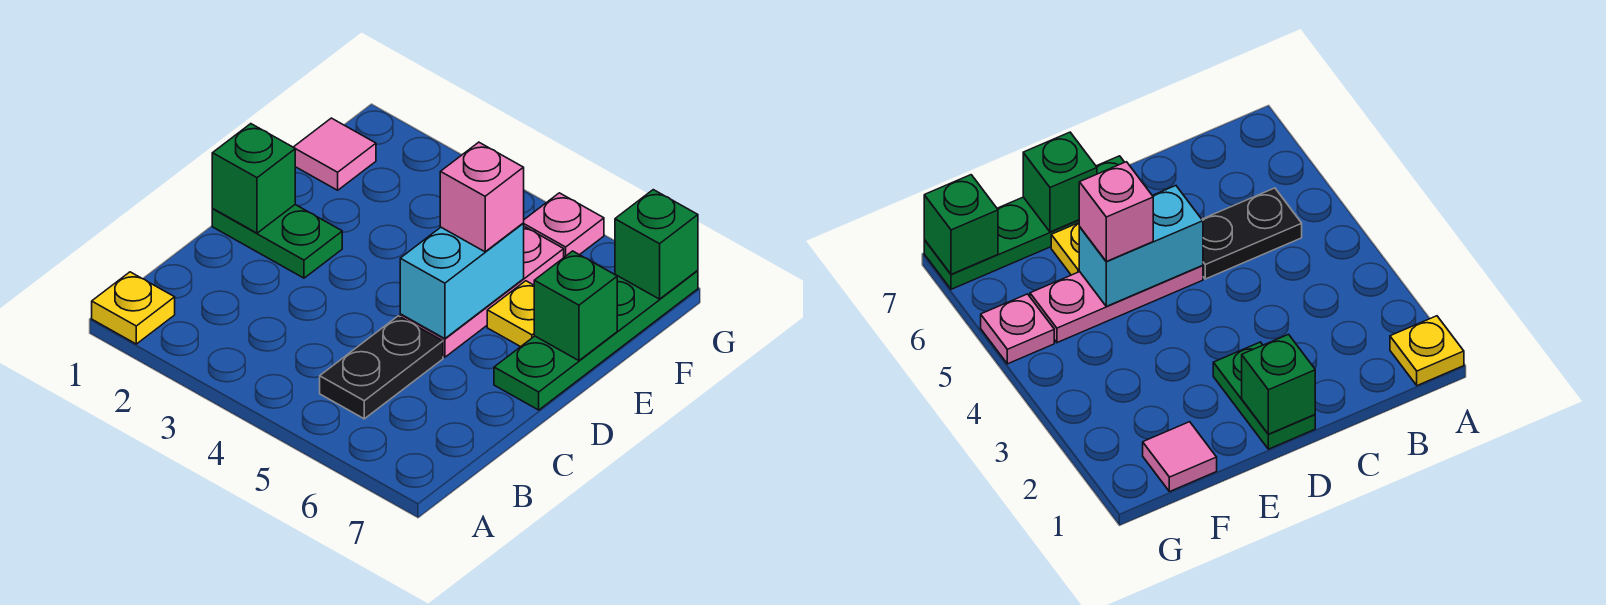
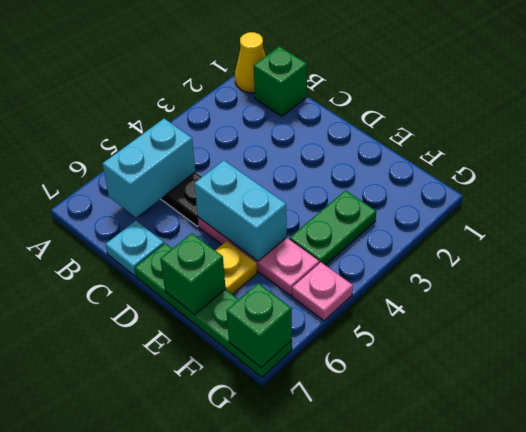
yellow 1x1 plate [92,272,175,344] -> yellow 1x1 cone [235,32,265,93]
none -> cyan 1x2 brick [103,119,196,218]
none -> cyan 1x1 plate [105,221,164,276]
green 1x2 plate [212,205,342,278] -> green 1x2 plate moved to [290,190,376,265]
green 1x1 brick [212,124,295,233] -> green 1x1 brick moved to [254,46,307,116]
pink 1x1 brick [440,142,524,252] -> none
pink 1x1 tile [294,118,376,190] -> none

